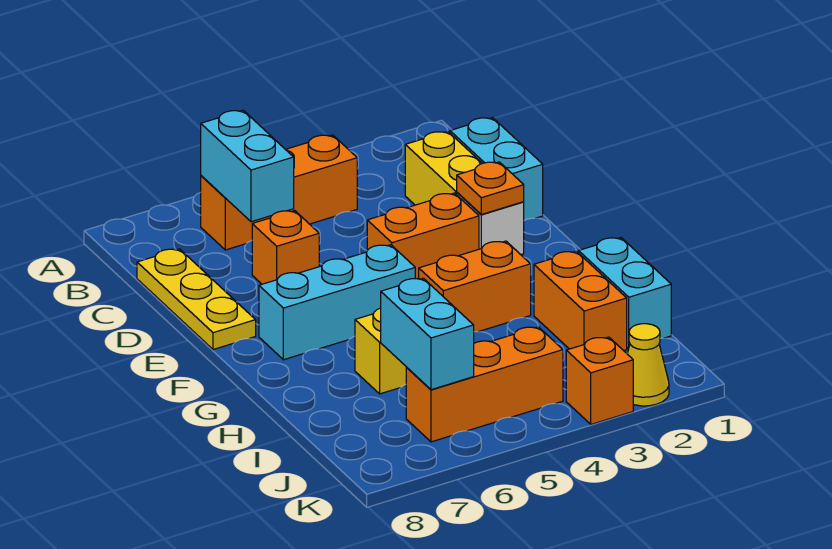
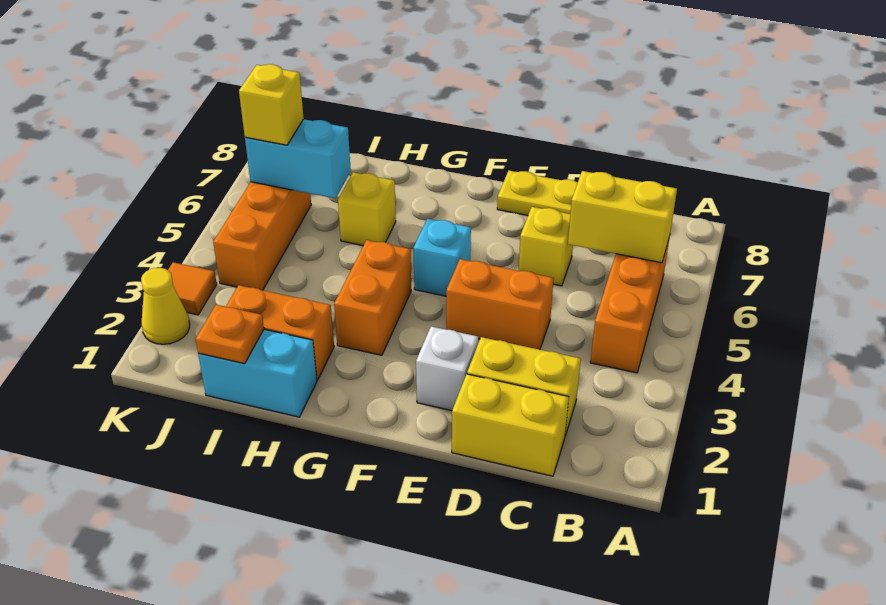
cyan 1x2 brick [201,110,294,222] -> yellow 1x2 brick [568,171,677,263]
cyan 1x2 brick [450,118,543,220] -> yellow 1x2 brick [452,374,569,476]
orange 1x1 brick [252,211,319,284] -> yellow 1x1 brick [519,207,573,286]
orange 1x1 plate [457,162,524,214] -> orange 1x1 plate moved to [196,305,264,364]
orange 1x2 brick [367,193,479,279] -> orange 1x2 brick turned to [446,259,554,350]
cyan 1x3 brick [259,245,415,360] -> cyan 1x1 brick [413,219,471,296]
none -> yellow 1x1 brick [239,64,304,145]
orange 1x1 brick [566,337,633,424] -> orange 1x1 tile [168,262,217,315]

